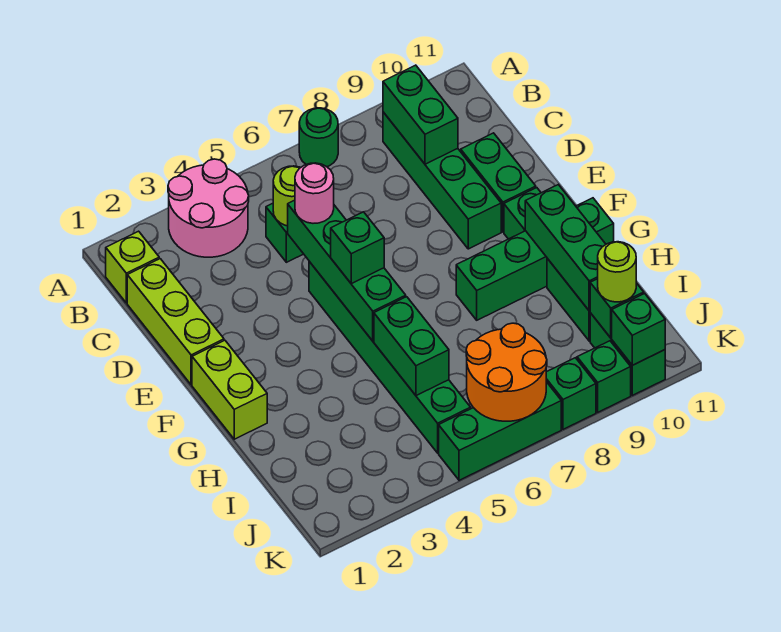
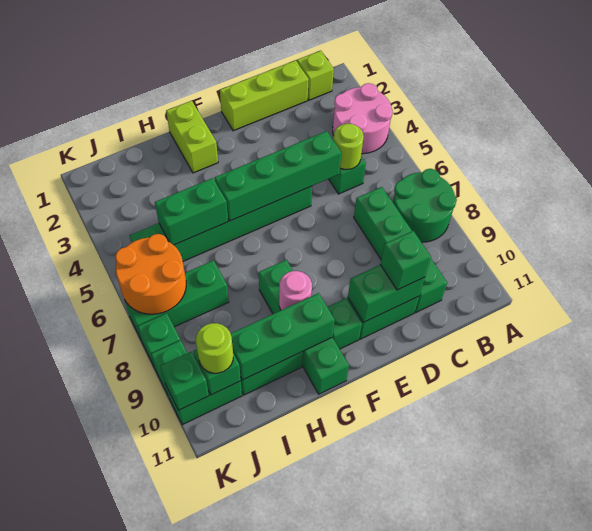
green 1x1 round brick [299,108,338,167] -> green 2x2 round brick [393,169,457,242]
green 1x4 brick [383,112,501,249] -> green 1x4 brick turned to [354,187,447,312]
green 1x2 brick [383,65,458,164] -> green 1x2 brick moved to [348,265,425,322]
pink 1x1 round brick [295,163,334,223] -> pink 1x1 round brick moved to [279,271,312,310]
lime 1x2 brick [192,340,267,439] -> lime 1x2 brick turned to [166,101,218,173]
green 1x1 brick [331,212,384,284] -> green 1x1 brick moved to [380,231,431,290]
green 1x3 brick [439,382,561,480] -> green 1x3 brick turned to [125,260,229,339]

